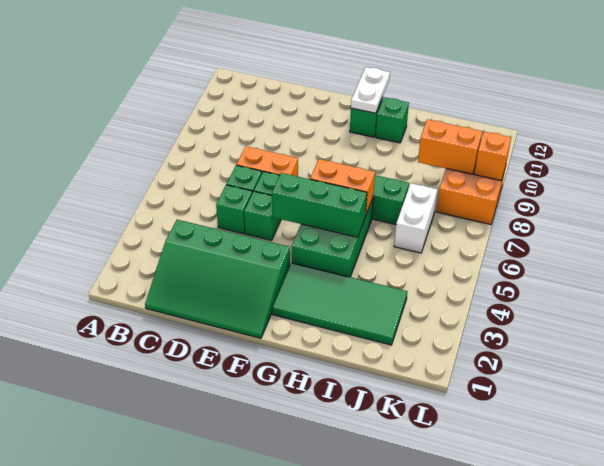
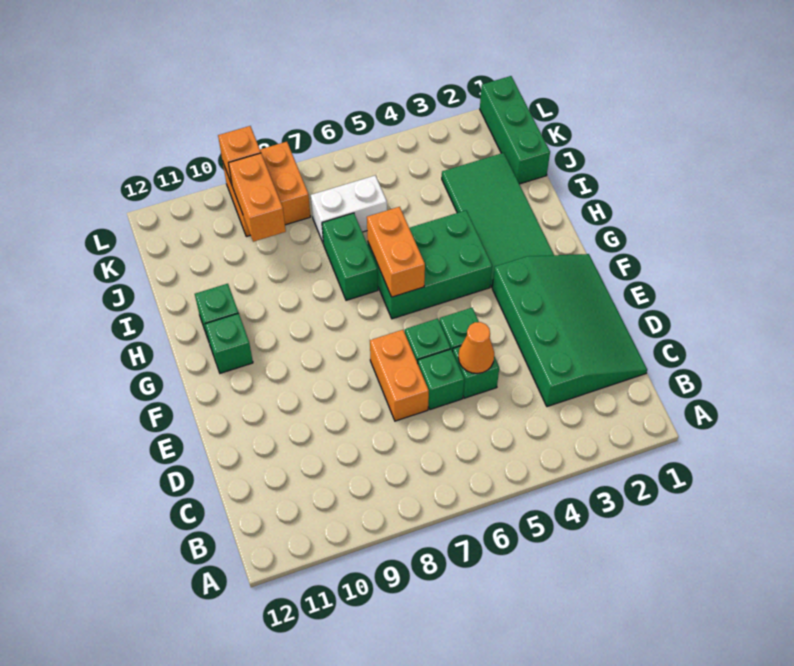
none -> orange 1x1 cone [458,322,494,373]
green 1x3 brick [272,173,367,237] -> green 1x3 brick moved to [480,76,550,184]
white 1x2 plate [351,67,390,113] -> none

